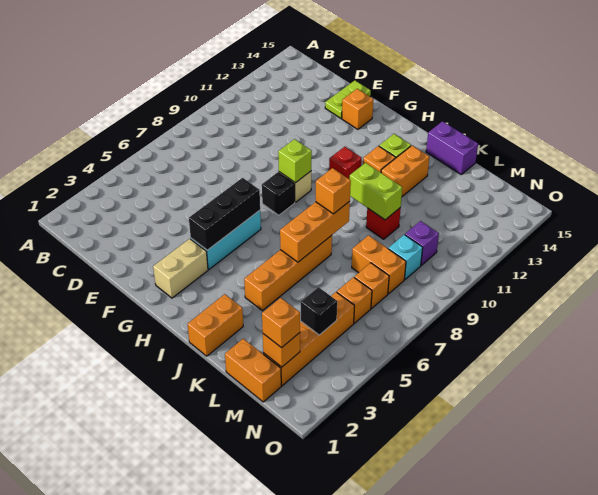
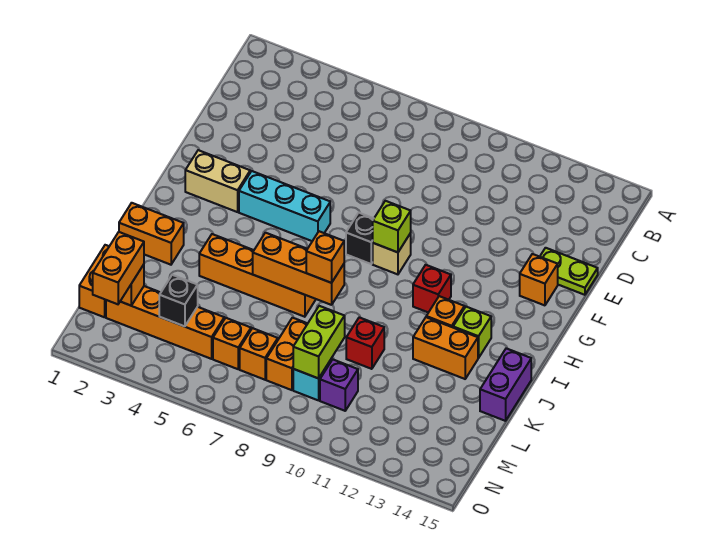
black 1x3 brick [189,178,260,250] -> none
lime 1x2 brick [350,163,402,220] -> lime 1x2 brick moved to [293,306,345,378]
orange 1x1 brick [262,298,300,348] -> orange 1x2 brick [93,232,144,304]

